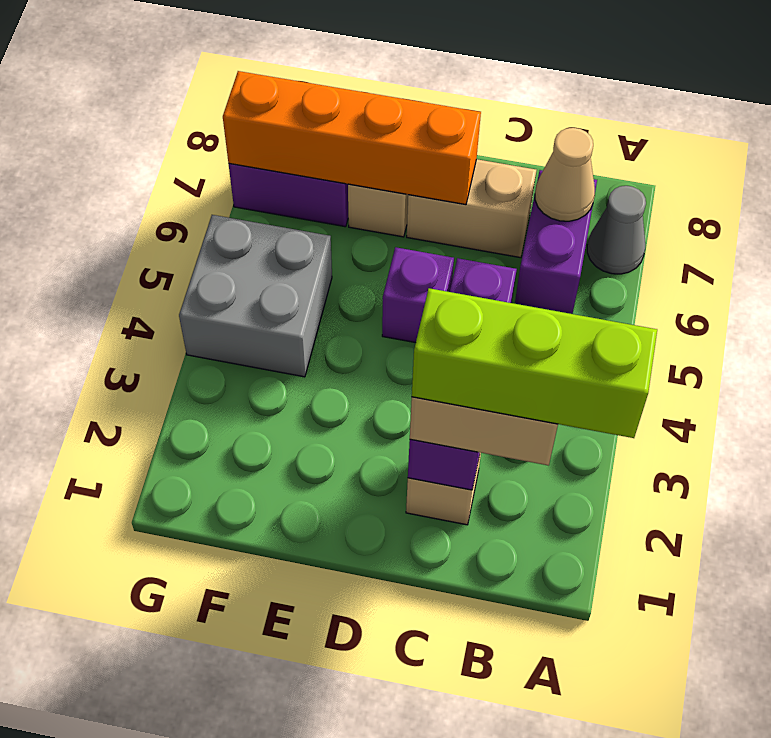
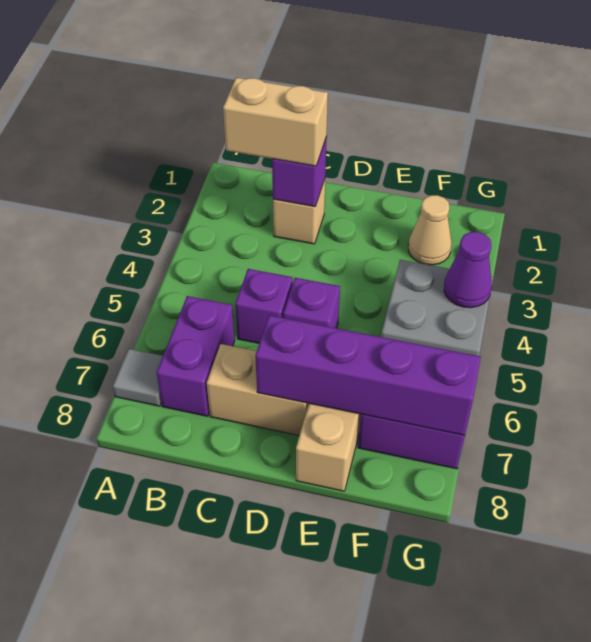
lime 1x3 brick [412,288,657,438] -> none
grey 1x1 cone [587,186,646,274] -> grey 1x1 tile [113,349,163,406]
tan 1x1 cone [535,128,595,221] -> tan 1x1 cone moved to [408,195,451,265]
orange 1x4 brick [223,71,481,205] -> purple 1x4 brick [255,315,481,435]
none -> purple 1x1 cone [444,232,492,308]

